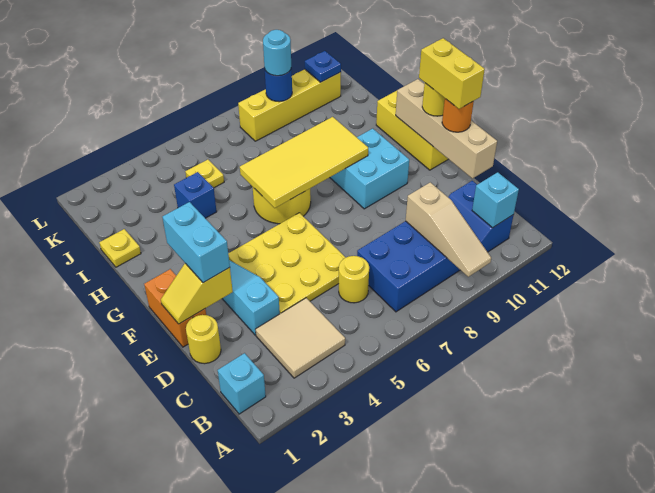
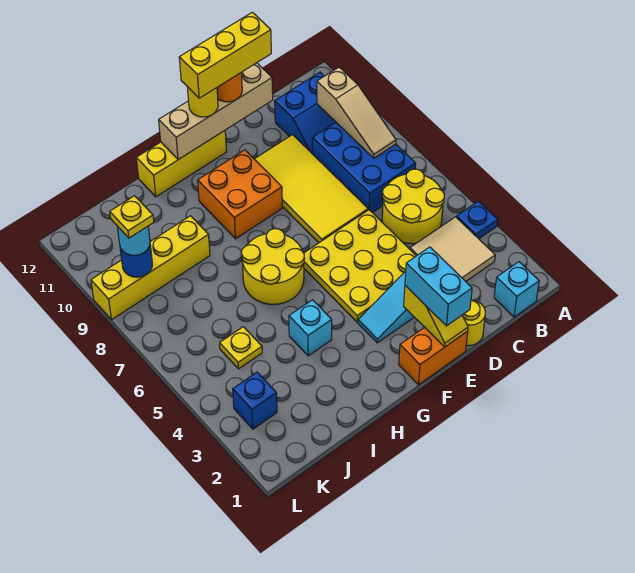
tan 1x3 slope [406,182,491,277] -> tan 1x3 slope turned to [317,67,396,158]
cyan 1x1 brick [472,172,519,228] -> cyan 1x1 brick moved to [289,300,332,356]
yellow 1x1 round brick [339,256,369,303] -> yellow 2x2 round brick [382,169,444,244]
cyan 1x2 brick [162,202,230,283] -> cyan 1x2 brick turned to [405,247,472,326]
yellow 1x2 brick [419,38,485,109] -> yellow 1x3 brick [179,12,271,98]
cyan 2x2 brick [330,129,409,209] -> orange 2x2 brick [198,150,282,239]
yellow 2x4 tile [240,117,368,208] -> yellow 2x4 tile moved to [255,135,368,243]
yellow 1x1 plate [99,229,141,267] -> yellow 1x1 plate moved to [110,196,154,238]
blue 1x1 brick [174,172,217,218] -> blue 1x1 brick moved to [233,372,277,429]
yellow 1x4 brick [238,69,341,141] -> yellow 1x4 brick turned to [91,216,210,320]
blue 1x1 plate [305,51,341,82] -> blue 1x1 plate moved to [457,201,498,239]

